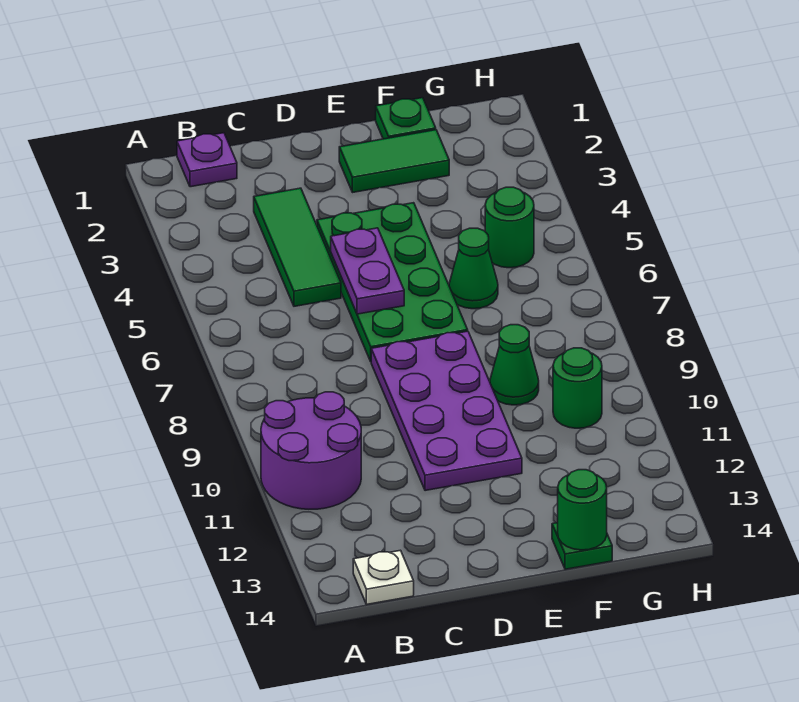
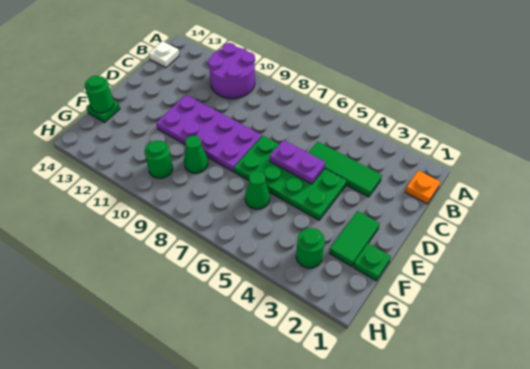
purple 1x1 plate [177,133,237,187] -> orange 1x1 plate [405,171,440,204]
green 1x1 round brick [485,187,534,268] -> green 1x1 round brick moved to [296,228,325,268]

